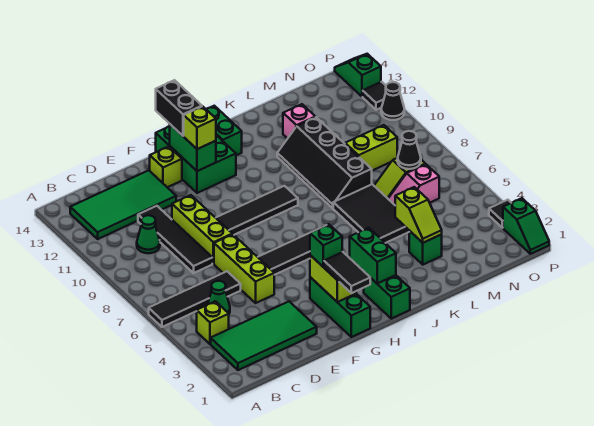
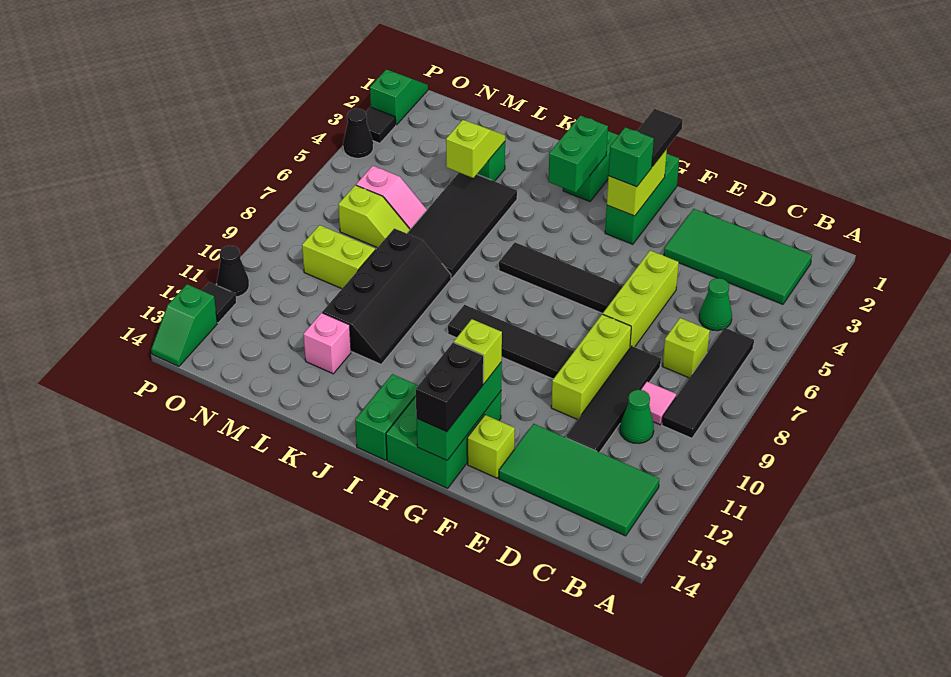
black 1x4 tile [149,271,241,327] -> black 1x4 tile turned to [662,328,754,438]
lime 1x1 brick [197,301,229,344] -> lime 1x1 brick moved to [663,318,710,378]
none -> pink 1x1 tile [641,381,676,425]
green 1x2 brick [170,124,216,171] -> green 1x3 brick [416,362,502,460]
black 2x3 tile [333,184,409,243] -> black 2x4 tile [407,173,517,279]
black 1x1 cone [397,131,421,169] -> black 1x1 cone moved to [343,108,373,158]

